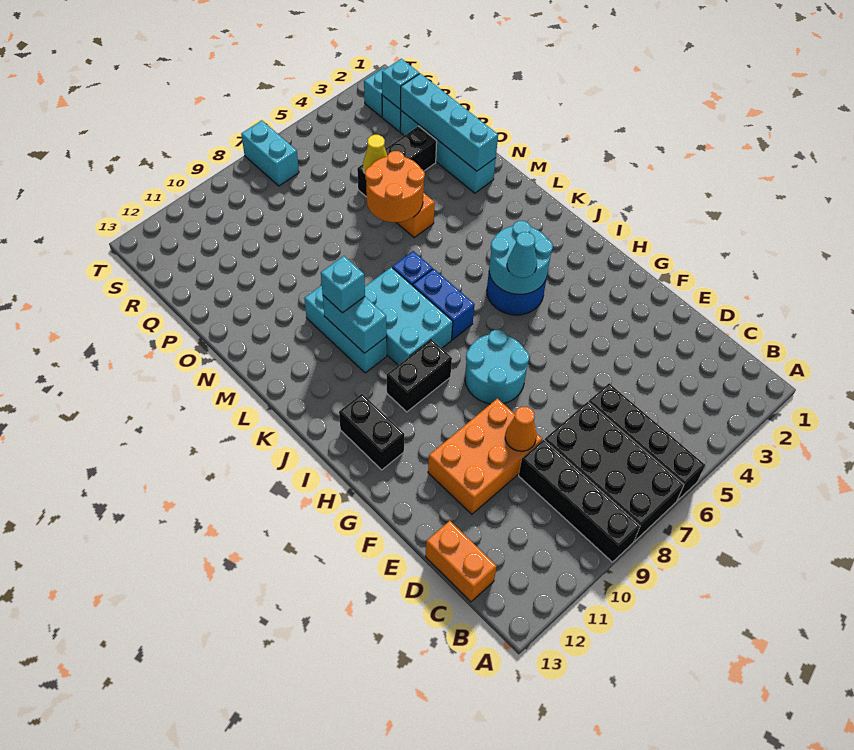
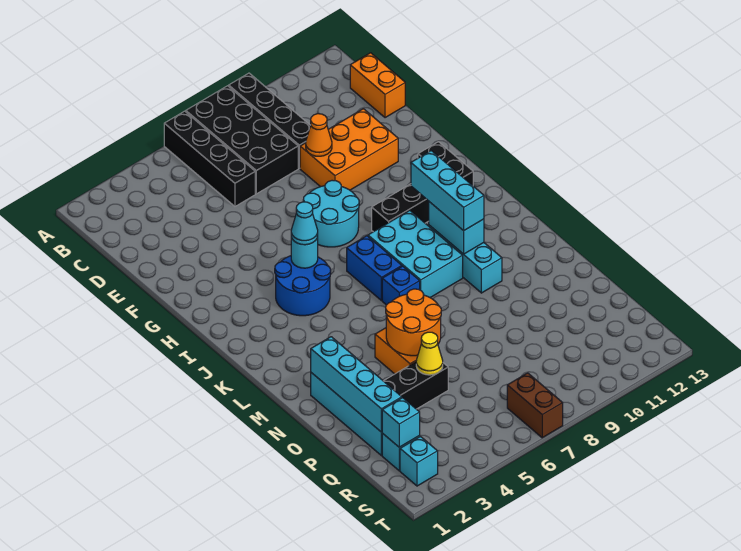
cyan 2x2 round brick [489,221,553,294] -> cyan 1x1 round brick [291,237,318,268]
cyan 1x1 brick [321,256,365,313] -> cyan 1x3 brick [411,151,484,231]
cyan 1x2 brick [241,120,299,186] -> brown 1x2 brick [507,373,563,438]

